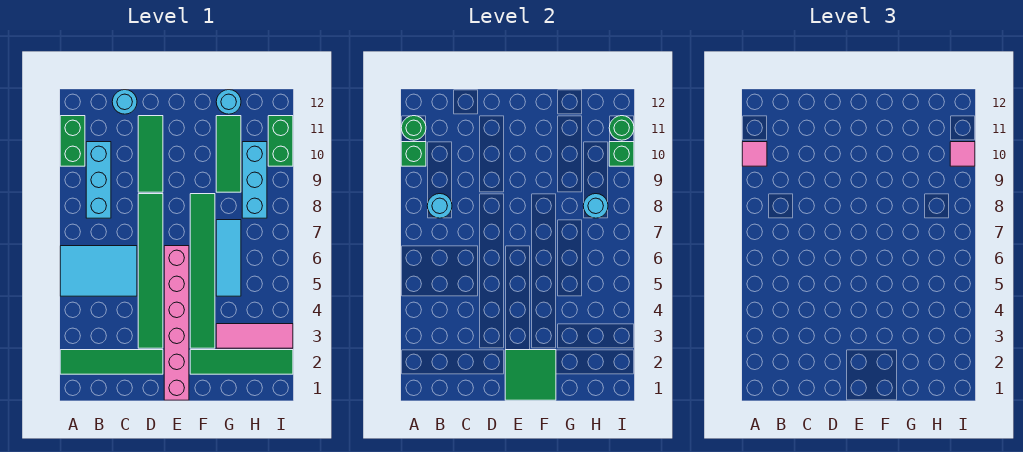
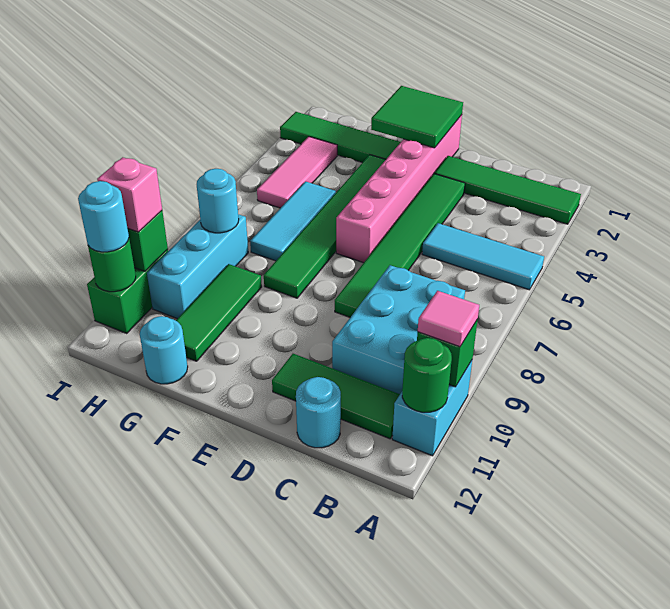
cyan 2x3 tile [60,246,137,296] -> cyan 1x3 tile [422,223,544,290]
green 1x2 brick [60,116,85,166] -> cyan 1x2 brick [392,360,472,456]
cyan 1x3 brick [86,142,111,218] -> cyan 2x3 brick [332,265,465,394]
cyan 1x1 round brick [427,194,452,218] -> cyan 1x1 round brick moved to [78,181,129,252]
green 1x3 tile [138,116,163,192] -> green 1x3 tile turned to [272,354,400,439]
pink 1x3 tile [216,324,293,348] -> pink 1x3 tile turned to [257,137,337,208]
pink 1x1 tile [950,142,975,166] -> pink 1x1 brick [97,157,162,232]

